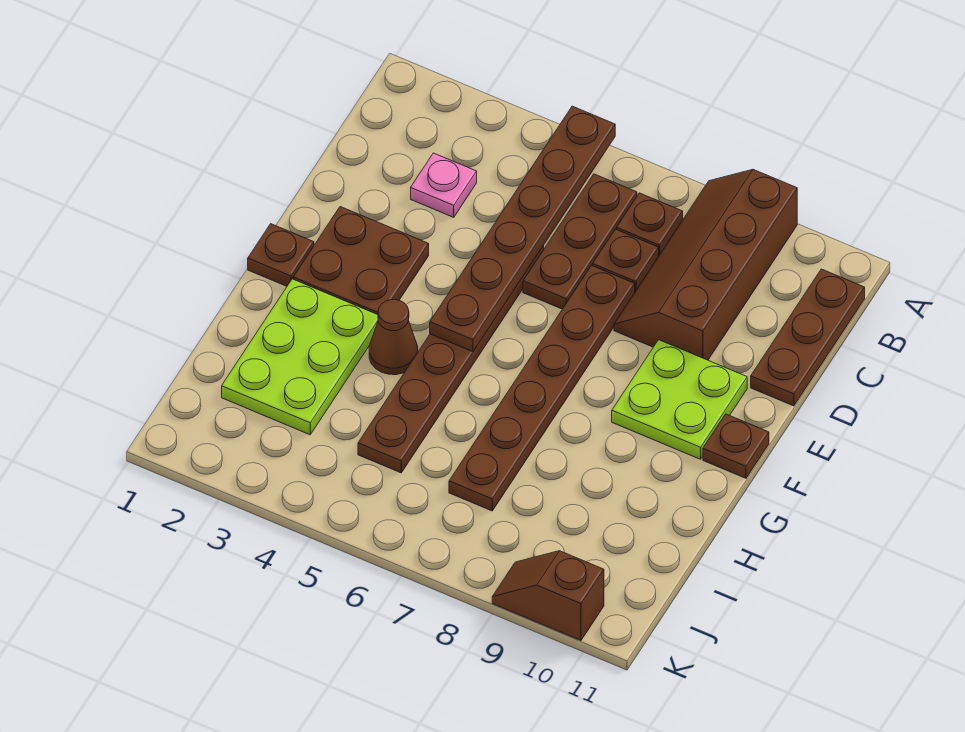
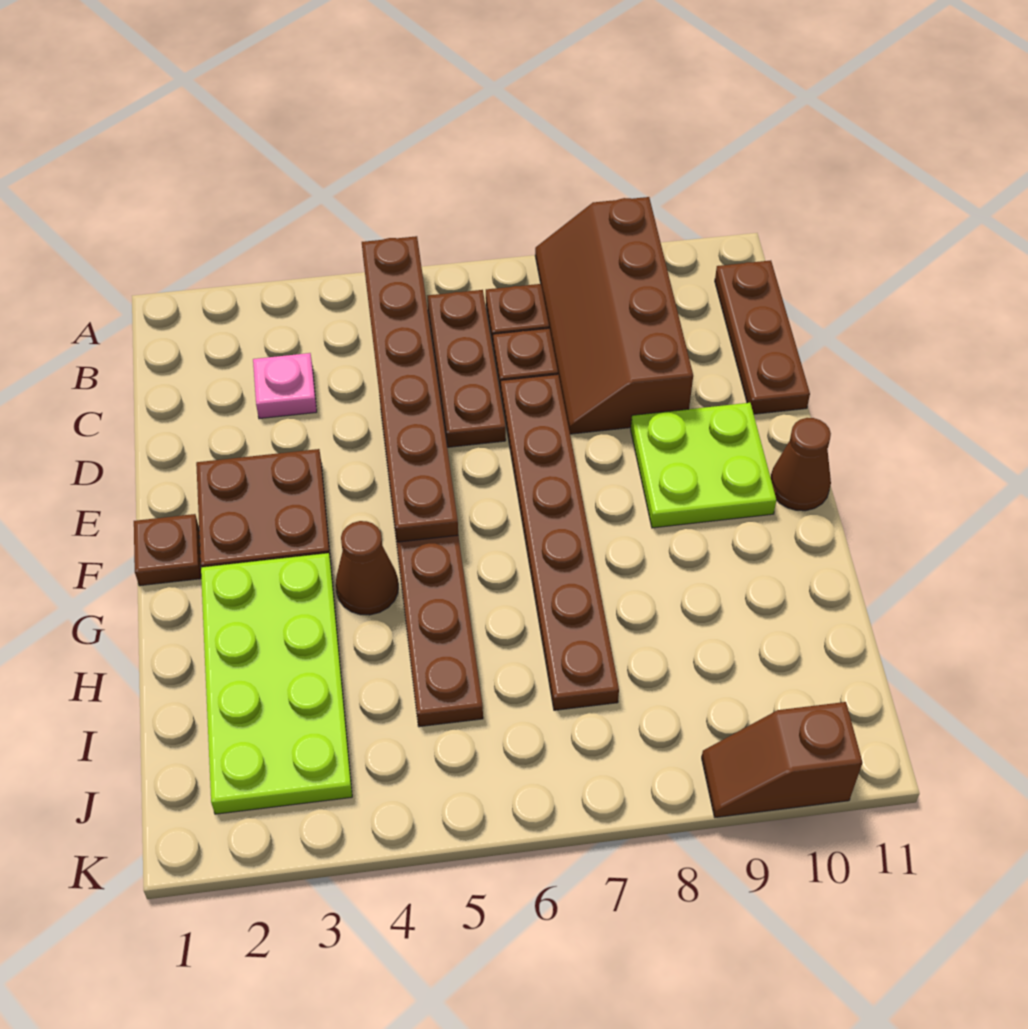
brown 1x1 plate [703,414,769,478] -> brown 1x1 cone [770,418,831,511]
lime 2x3 plate [222,279,378,435] -> lime 2x4 plate [201,553,352,814]

